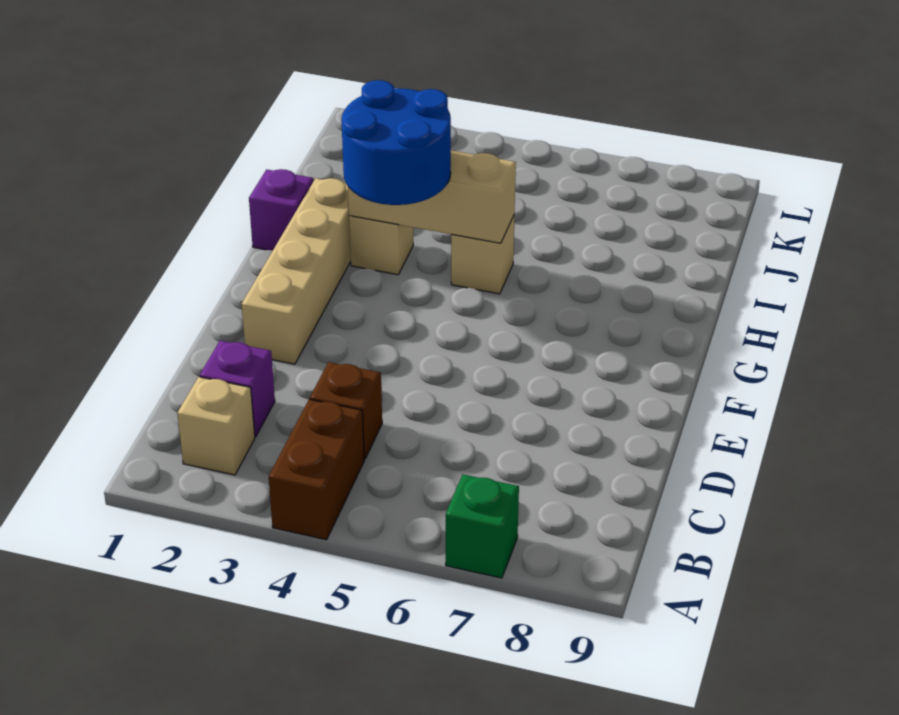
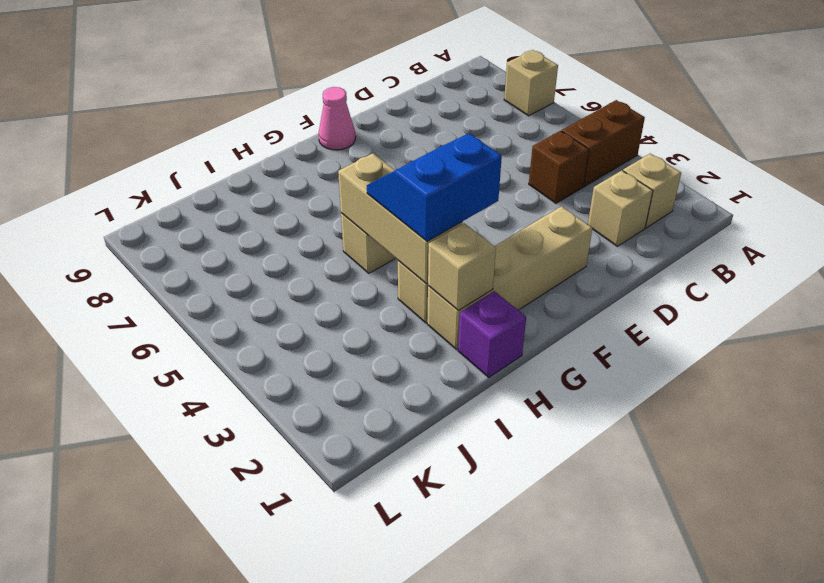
green 1x1 brick [446,475,519,578] -> tan 1x1 brick [504,50,558,116]
purple 1x1 brick [200,341,275,437] -> tan 1x1 brick [588,170,653,246]
none -> pink 1x1 cone [318,87,356,150]
blue 2x2 round brick [341,80,451,205] -> blue 2x2 slope [367,133,502,241]
none -> tan 1x1 brick [428,223,496,310]

